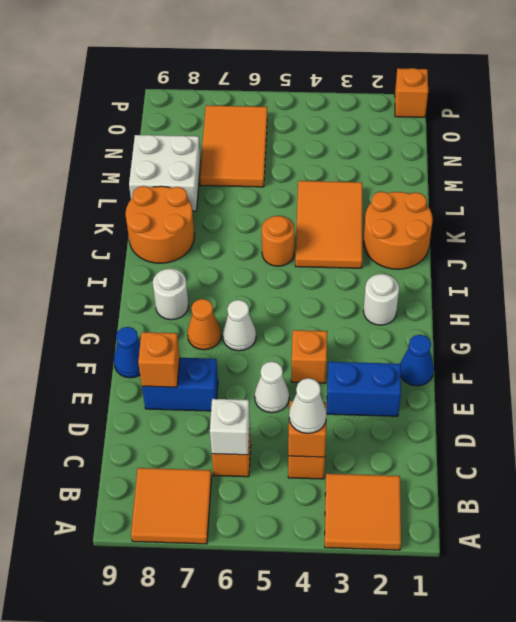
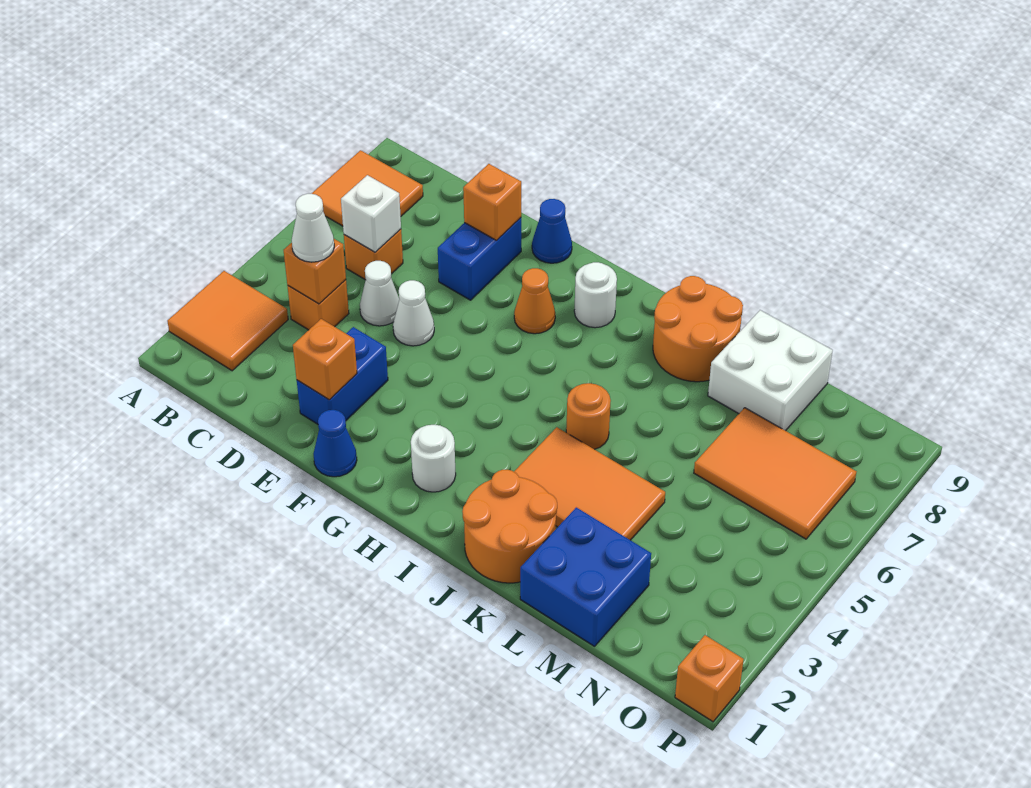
orange 1x1 brick [291,330,327,383] -> orange 1x1 brick moved to [293,319,357,400]
white 1x1 cone [223,300,256,351] -> white 1x1 cone moved to [360,261,399,326]
none -> blue 2x2 brick [520,507,651,646]

